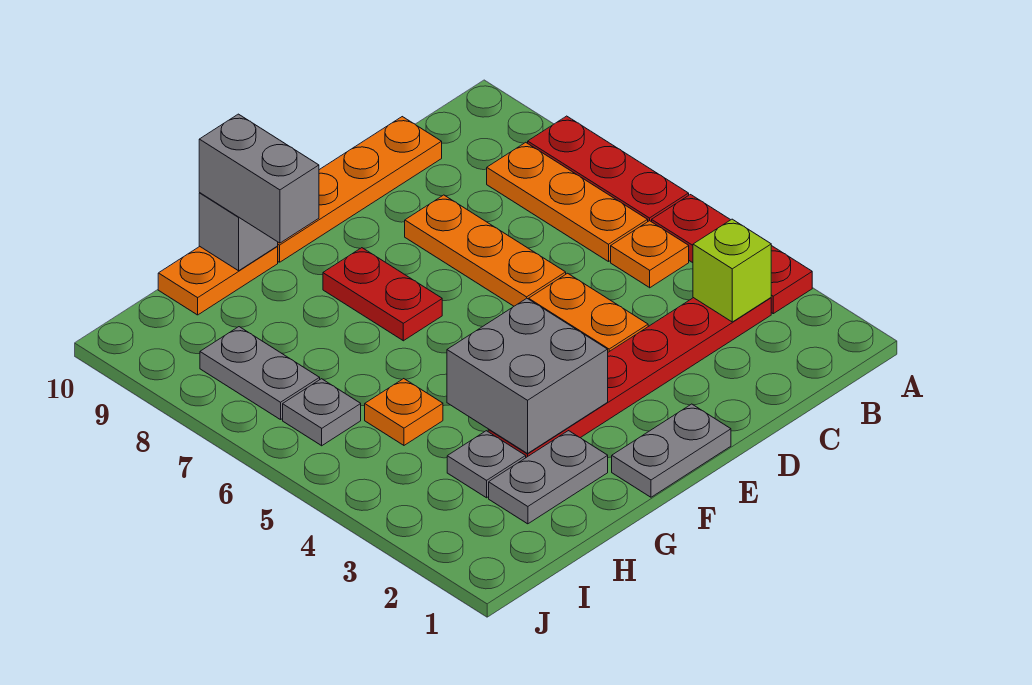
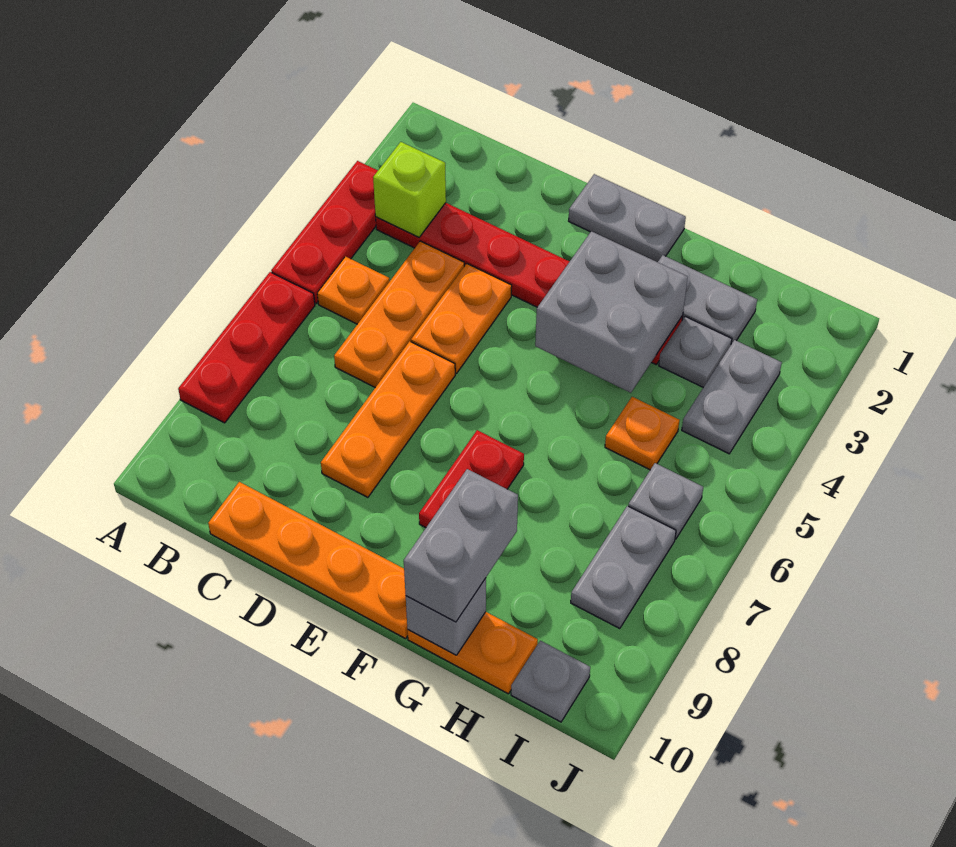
orange 1x3 plate [487,142,648,262] -> orange 1x3 plate moved to [334,241,464,388]
none -> grey 1x2 plate [682,340,782,454]
none -> grey 1x1 plate [511,641,590,722]

